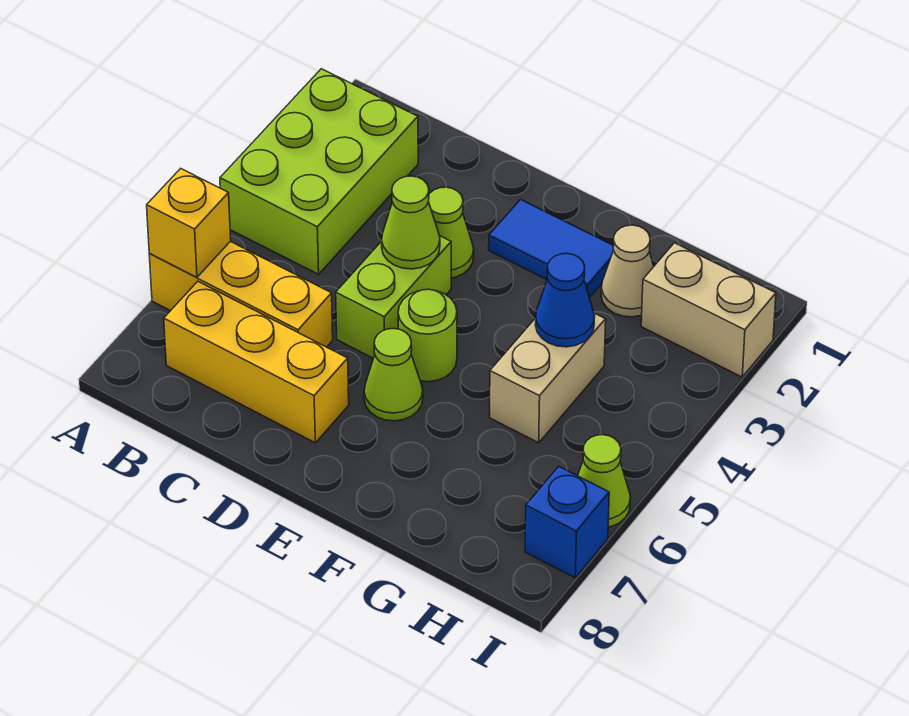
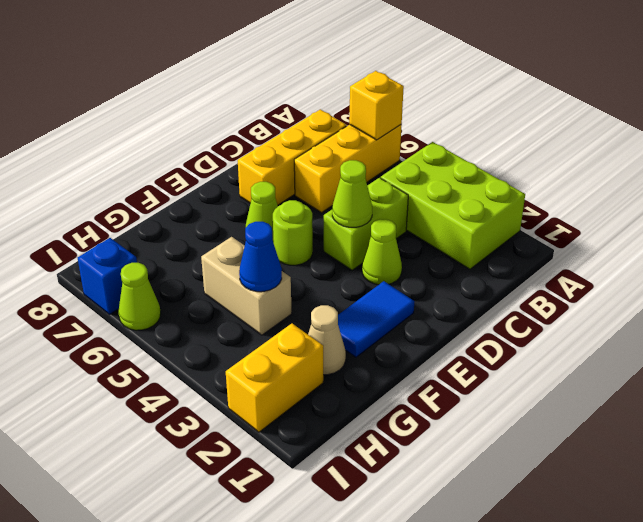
lime 1x2 brick [336,236,451,358] -> lime 1x2 brick turned to [324,178,408,270]
tan 1x2 brick [641,243,776,377] -> yellow 1x2 brick [226,324,323,432]

